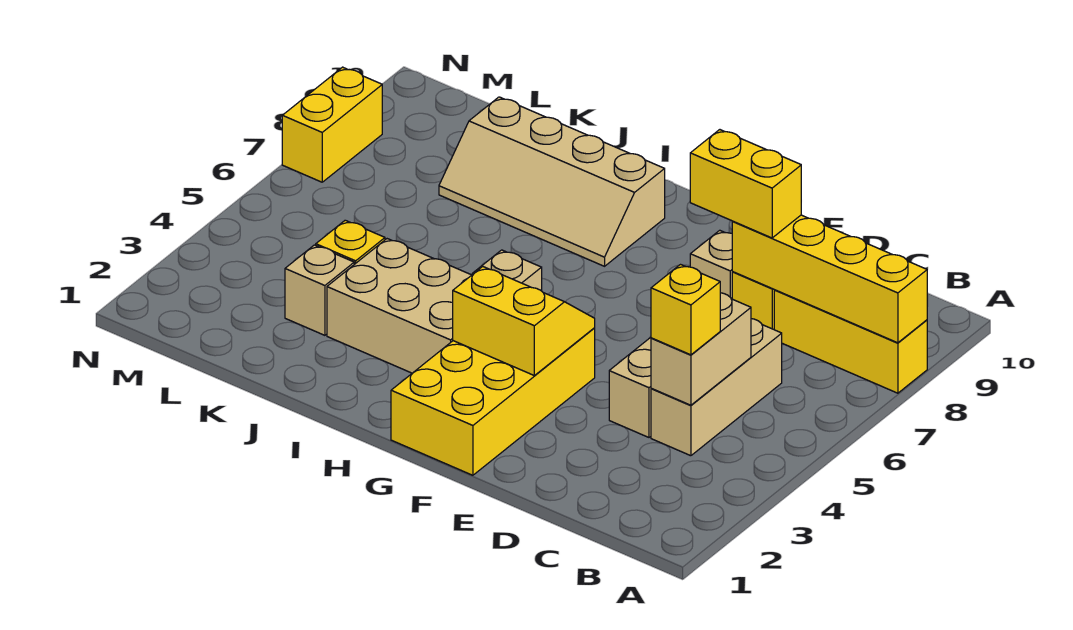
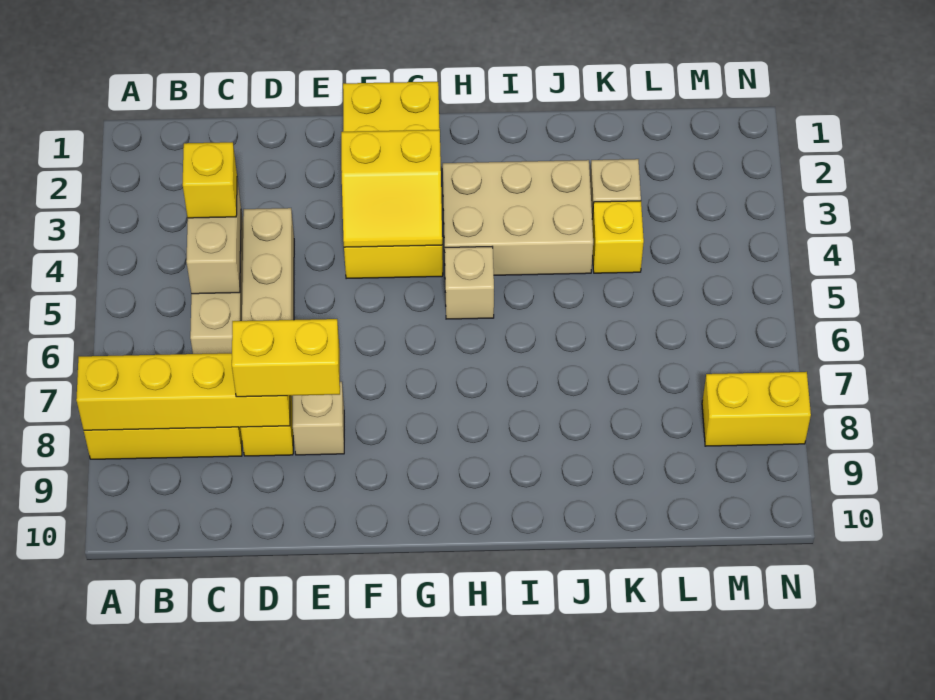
tan 2x4 slope [439,97,665,266] -> none
yellow 1x2 brick [282,67,382,182] -> yellow 1x2 brick turned to [702,372,811,446]

